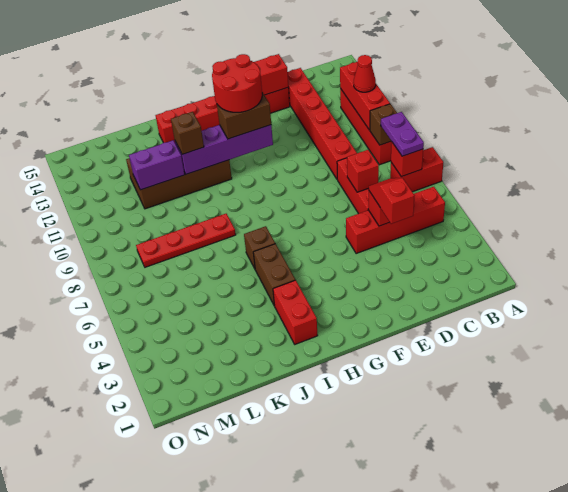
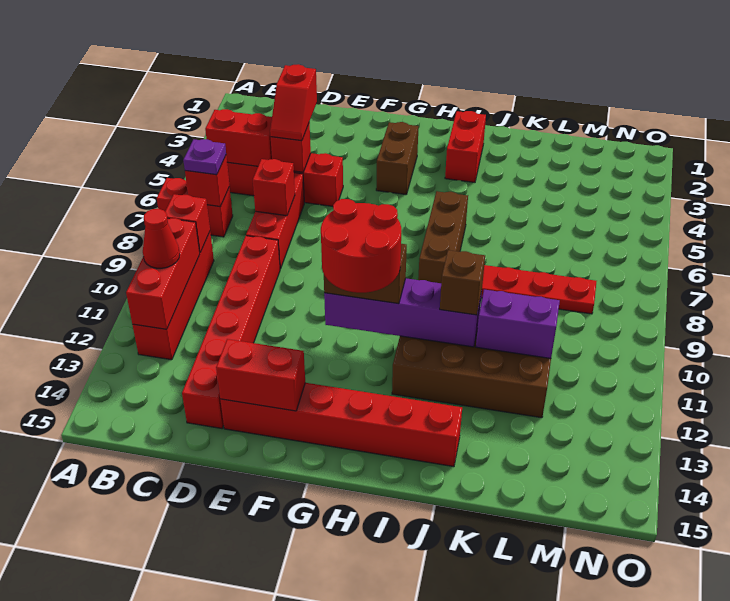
none -> red 1x2 brick [205,109,272,166]
purple 1x2 plate [381,112,424,156] -> purple 1x1 plate [183,139,226,175]
brown 1x1 brick [370,104,397,145] -> red 1x1 brick [165,194,210,252]
brown 1x2 brick [253,244,295,306] -> brown 1x2 brick moved to [376,122,419,194]
brown 1x1 brick [244,226,275,269] -> brown 1x3 brick [418,191,468,283]

